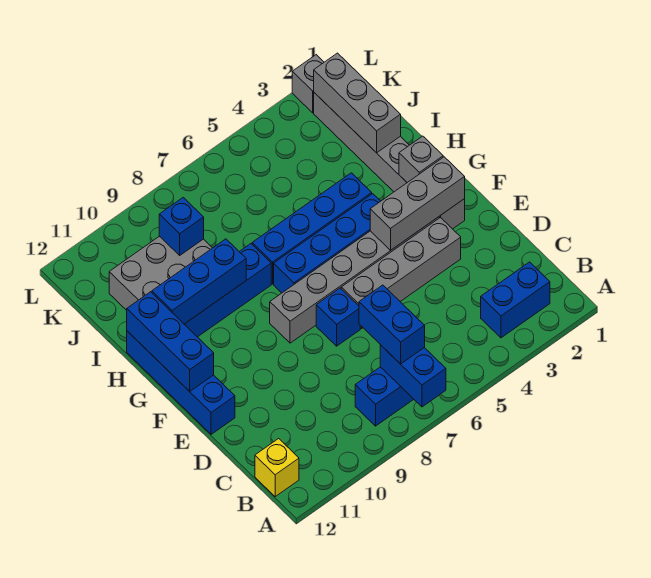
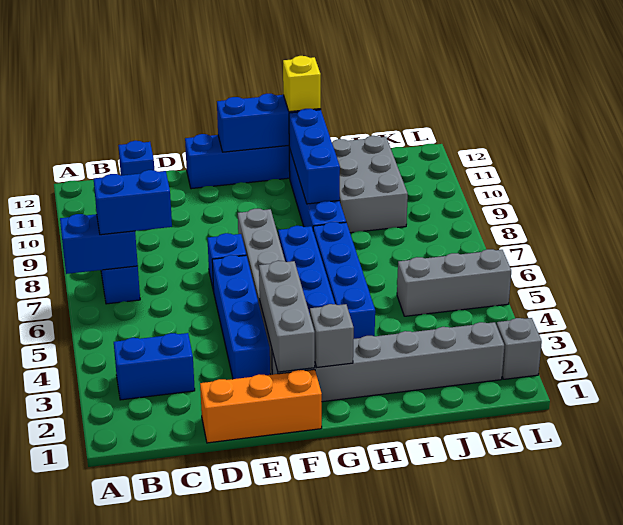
blue 1x2 brick [481,262,550,338] -> blue 1x2 brick turned to [114,333,195,400]
yellow 1x1 brick [255,439,299,497] -> yellow 1x1 brick moved to [283,56,321,112]
none -> orange 1x3 brick [200,369,322,443]
grey 1x4 brick [341,217,461,328] -> blue 1x4 brick [212,255,270,379]
grey 1x3 brick [314,53,401,153] -> grey 1x3 brick moved to [397,249,511,316]
blue 1x1 brick [159,197,204,255] -> blue 1x1 brick moved to [118,141,154,176]

